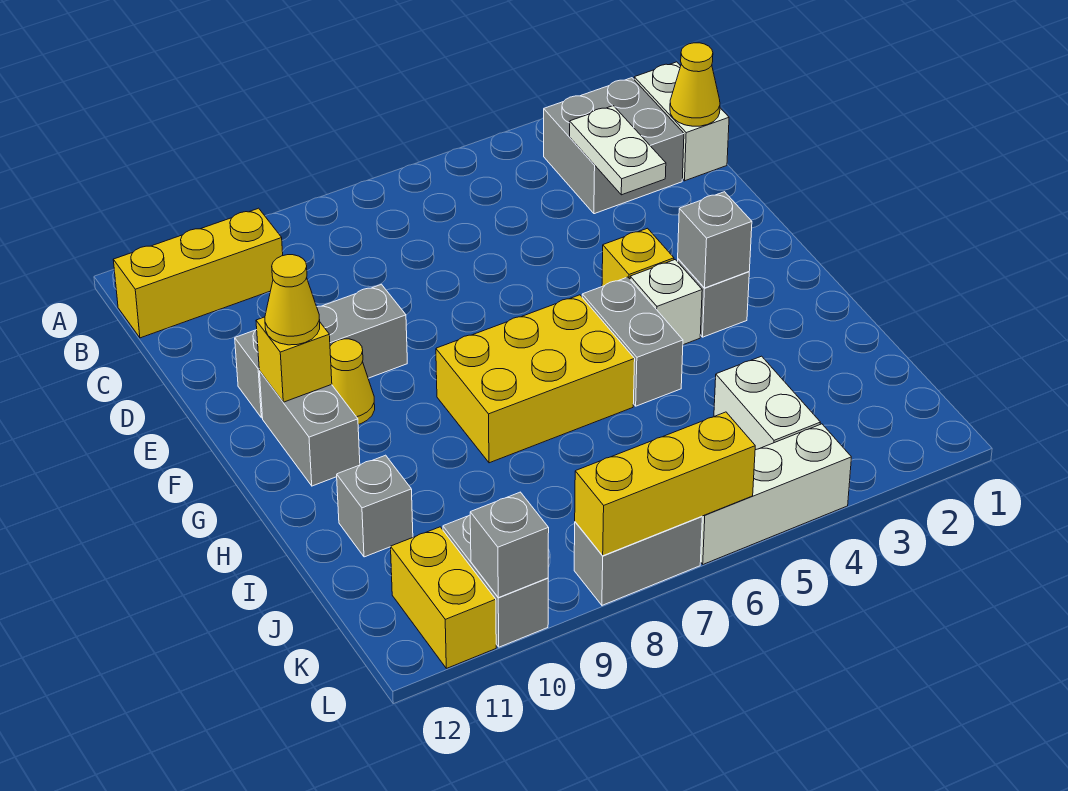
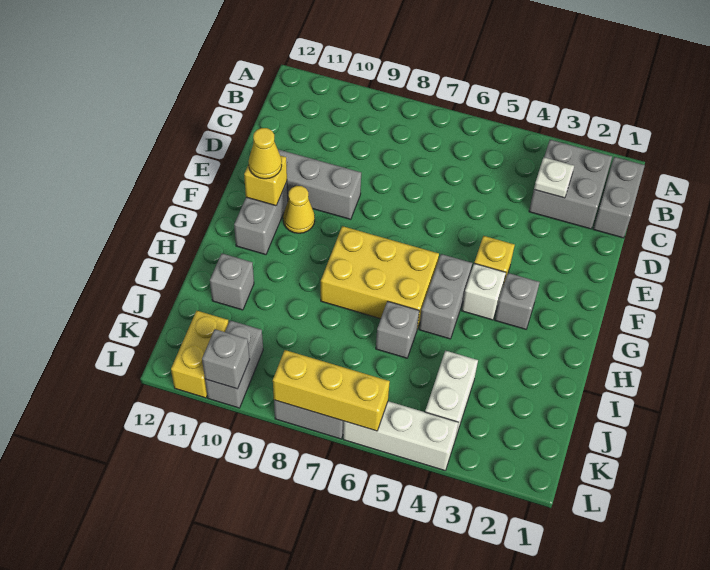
white 1x2 brick [634,62,729,181] -> grey 1x2 brick [593,157,645,238]
yellow 1x3 brick [113,208,283,338] -> none
yellow 1x1 cone [670,43,720,126] -> none
white 1x2 plate [570,106,666,195] -> white 1x1 plate [534,157,574,198]
grey 1x1 brick [678,192,752,288] -> grey 1x1 brick moved to [376,301,419,358]

